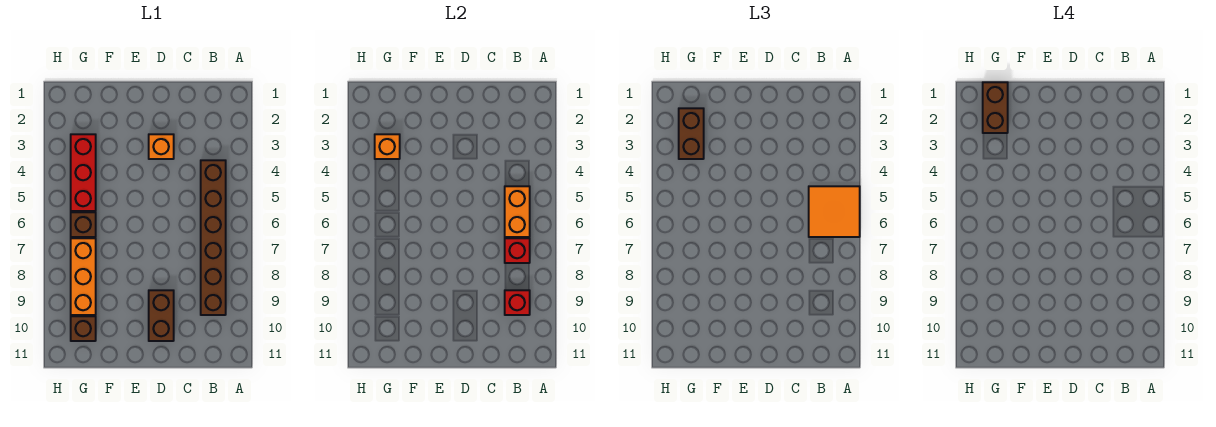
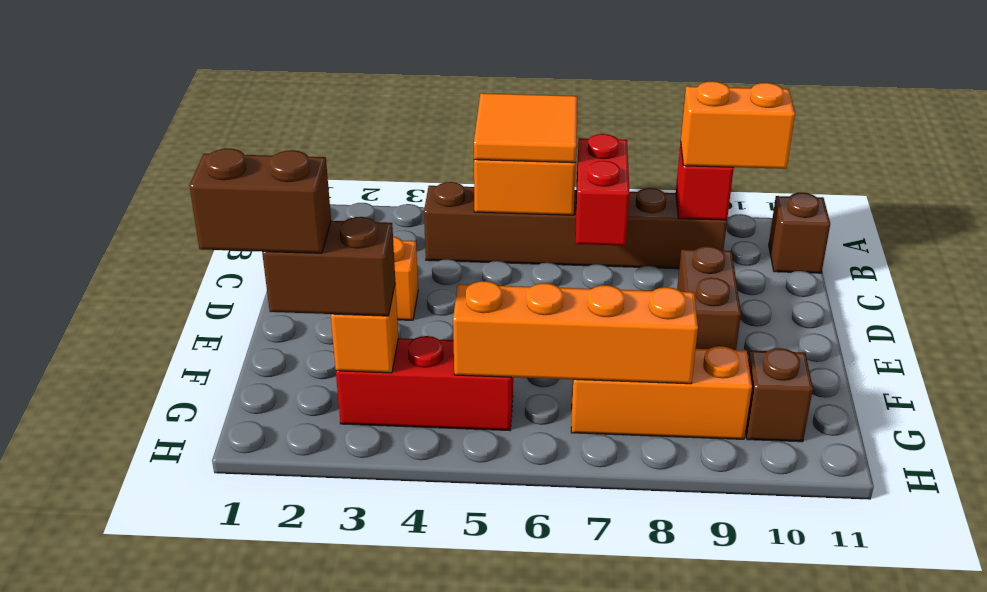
red 1x1 brick [505,238,530,263] -> red 1x2 brick [576,134,630,246]
none -> orange 1x2 brick [681,81,795,169]
brown 1x2 brick [149,290,174,341] -> brown 1x2 brick turned to [677,246,741,350]
none -> orange 1x4 brick [453,281,698,384]
brown 1x1 brick [71,212,96,237] -> brown 1x1 brick moved to [769,193,830,273]

